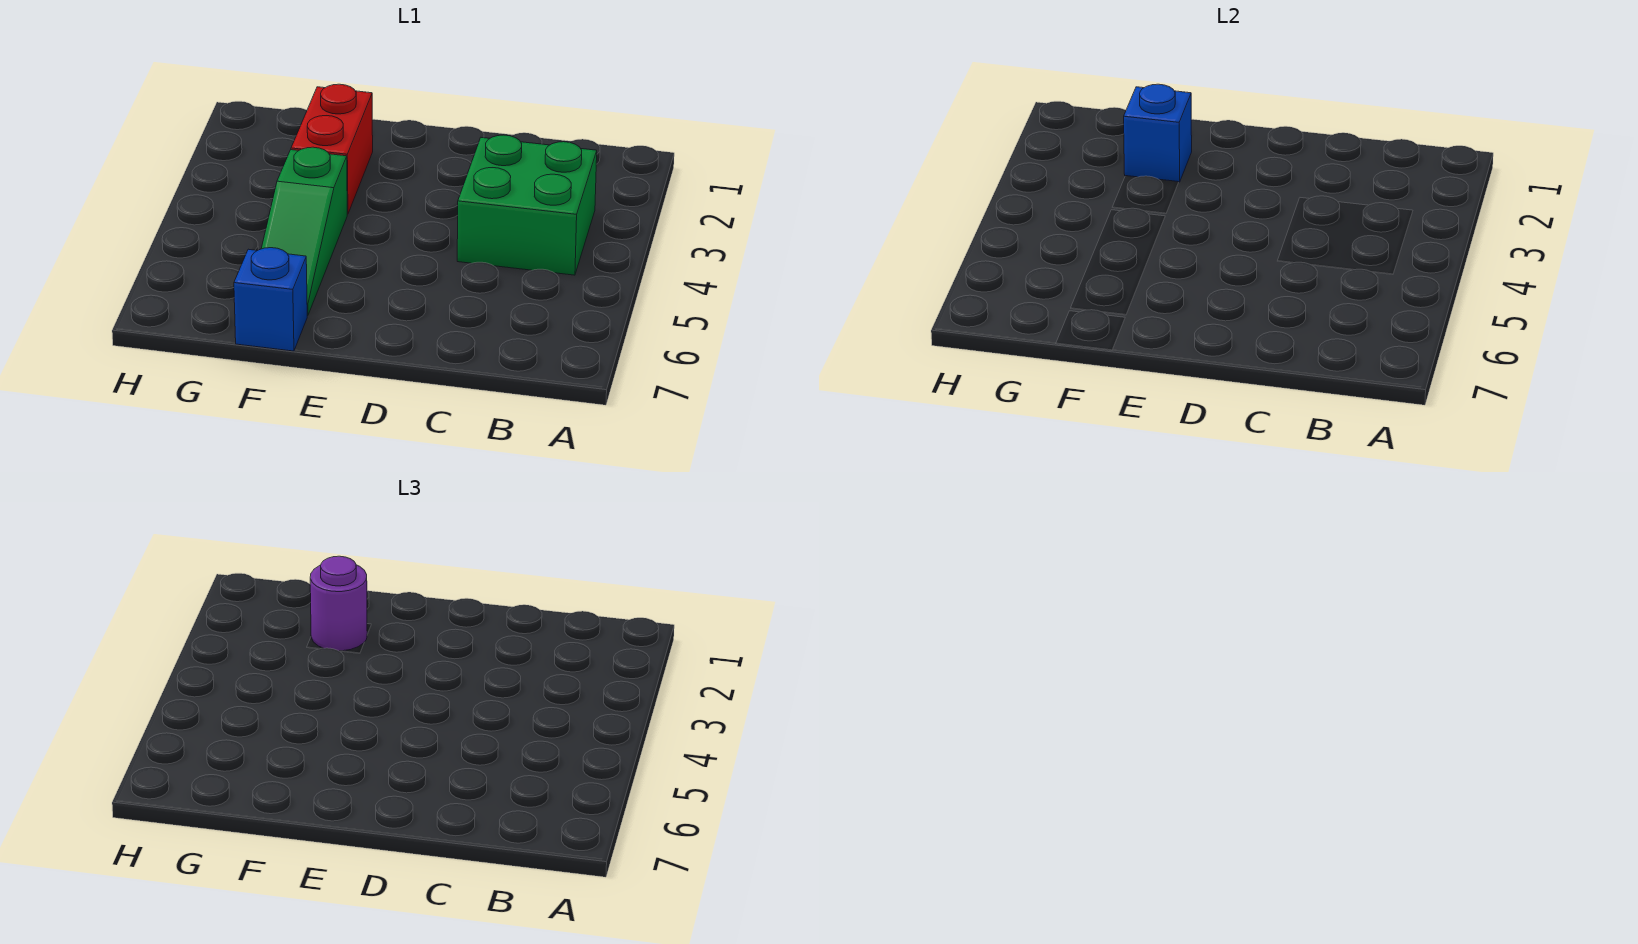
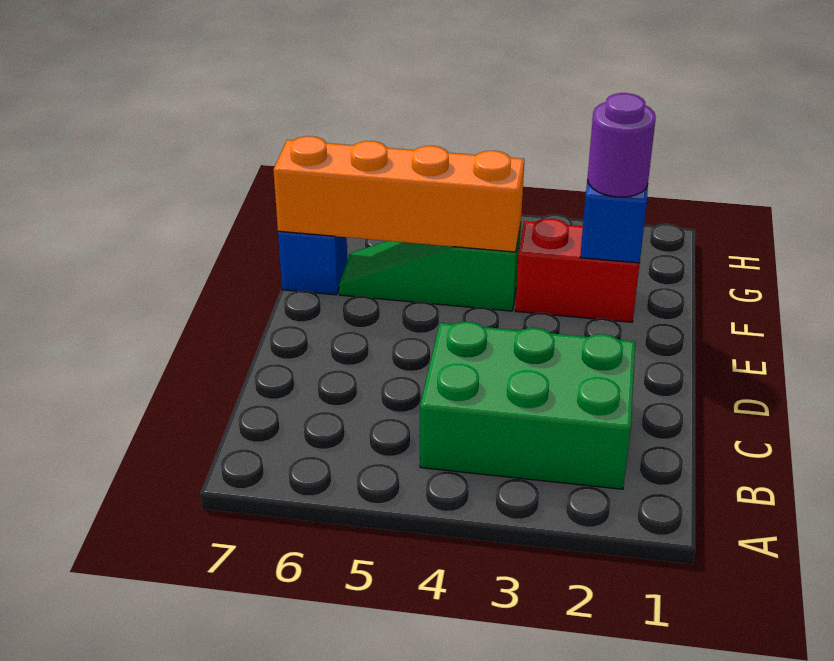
green 2x2 brick [457,135,597,275] -> green 2x3 brick [420,322,635,489]
none -> orange 1x4 brick [273,136,524,252]

